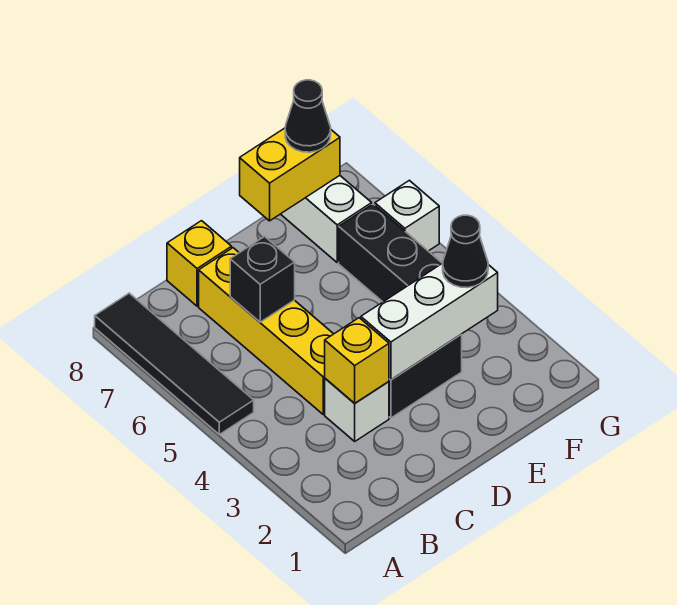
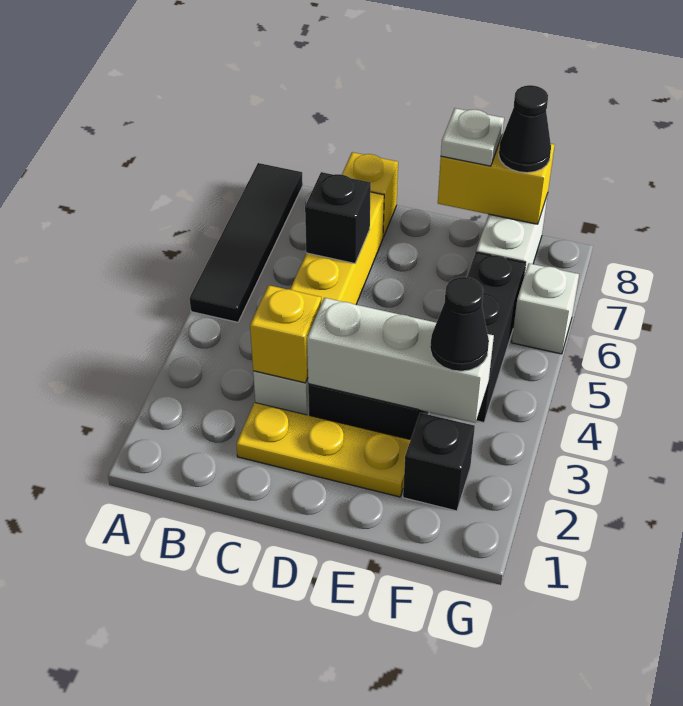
none -> yellow 1x3 plate [236,403,410,497]
none -> white 1x1 plate [441,108,504,166]
none -> black 1x1 brick [403,413,475,511]

